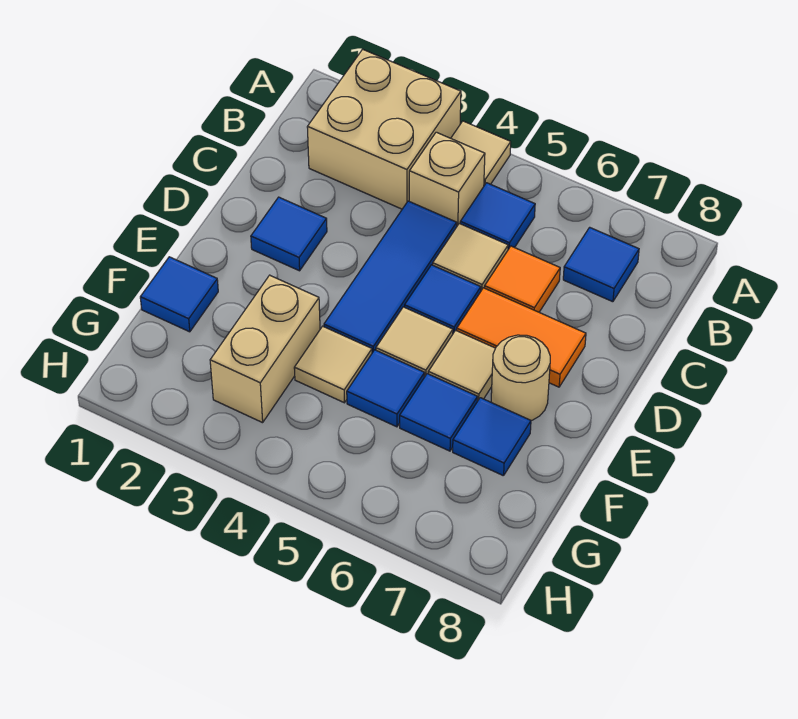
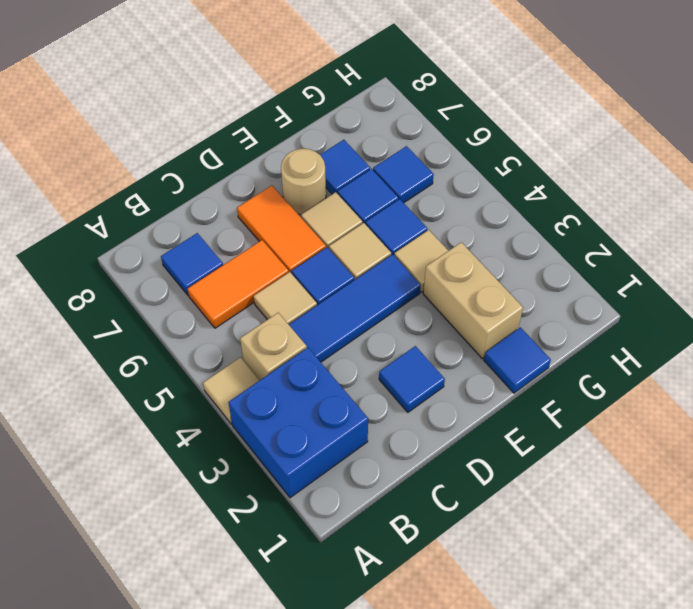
tan 2x2 brick [307,49,461,209] -> blue 2x2 brick [228,348,368,498]
blue 1x1 tile [460,183,535,249] -> blue 1x1 tile moved to [373,146,434,203]
orange 1x1 tile [485,246,560,312] -> orange 1x2 tile [188,240,289,328]
tan 1x2 brick [210,275,320,423] -> tan 1x2 brick turned to [423,242,523,359]

